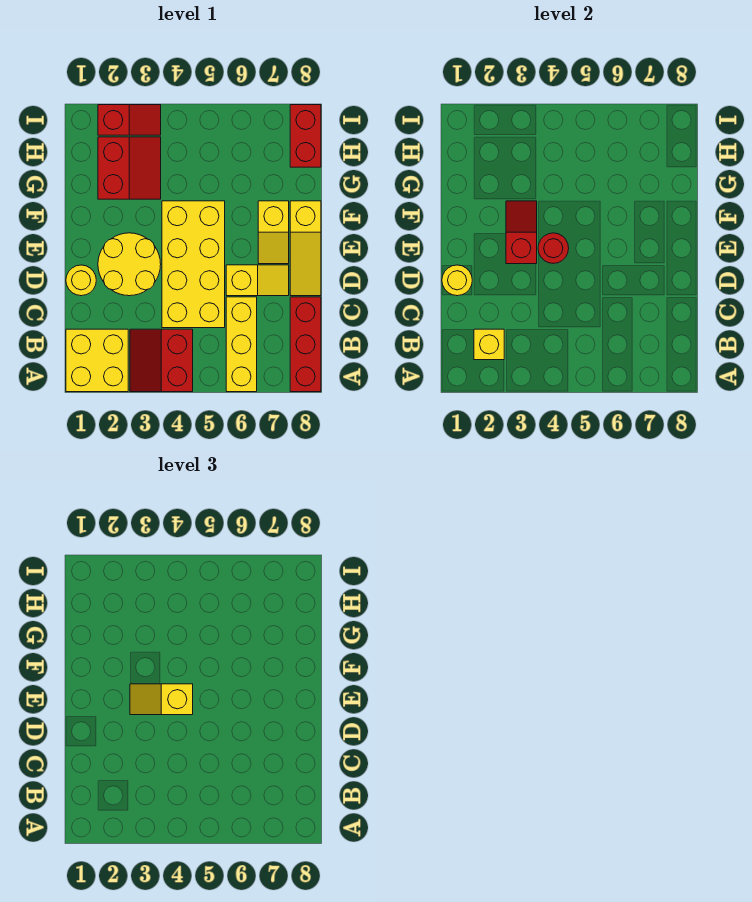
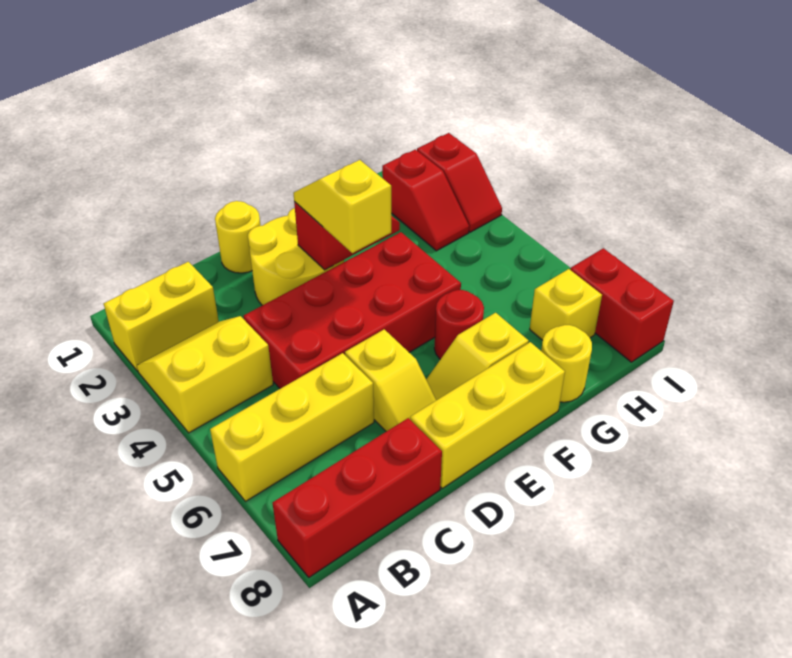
yellow 2x2 brick [66,329,128,392] -> yellow 1x2 brick [104,262,219,371]
red 2x2 slope [130,329,193,392] -> yellow 2x2 slope [137,316,273,433]
yellow 1x1 brick [474,329,504,360] -> yellow 1x1 brick moved to [530,269,602,340]
yellow 2x4 brick [162,201,225,328] -> red 2x4 brick [243,232,461,389]
yellow 1x1 round brick [442,265,472,296] -> yellow 1x1 round brick moved to [541,325,592,402]
yellow 1x3 slope [290,201,321,296] -> yellow 1x3 brick [410,342,565,488]
red 1x1 round brick [538,233,569,264] -> red 1x1 round brick moved to [434,290,484,359]
red 2x2 slope [98,137,161,199] -> red 1x2 slope [382,149,469,251]
red 1x2 brick [290,105,321,167] -> red 1x2 brick turned to [570,248,674,362]

